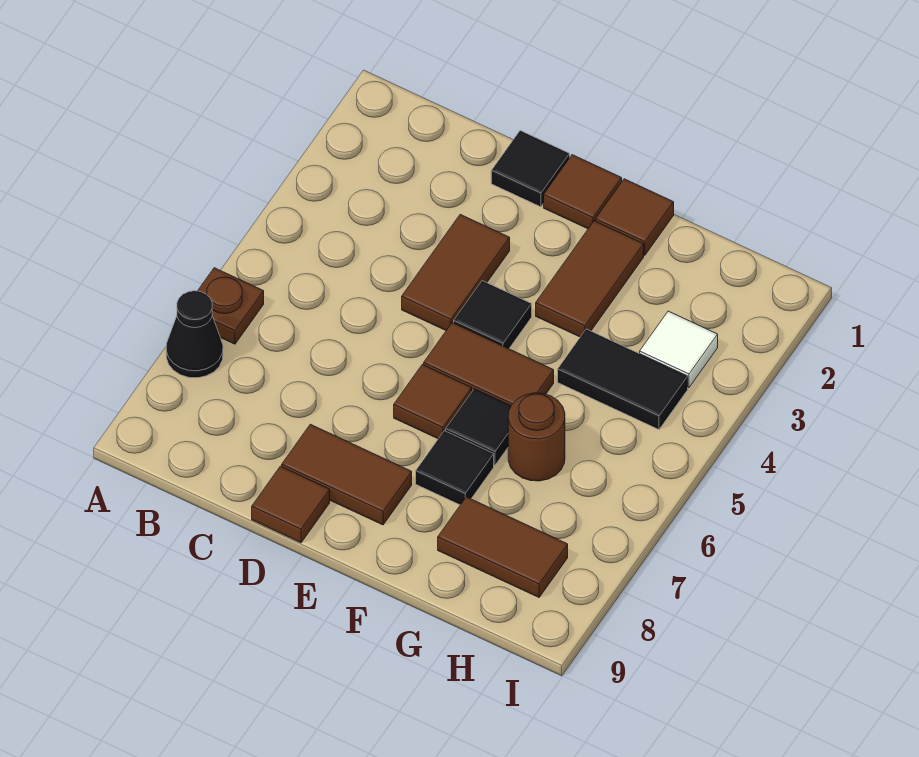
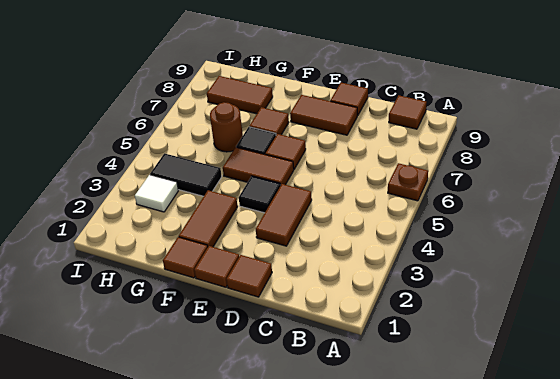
black 1x1 cone [166,291,223,378] -> none
none -> brown 1x1 tile [389,95,427,129]
black 1x1 tile [491,131,570,207] -> brown 1x1 tile [226,255,272,297]
black 1x1 tile [416,431,494,505] -> brown 1x1 tile [249,107,289,135]

